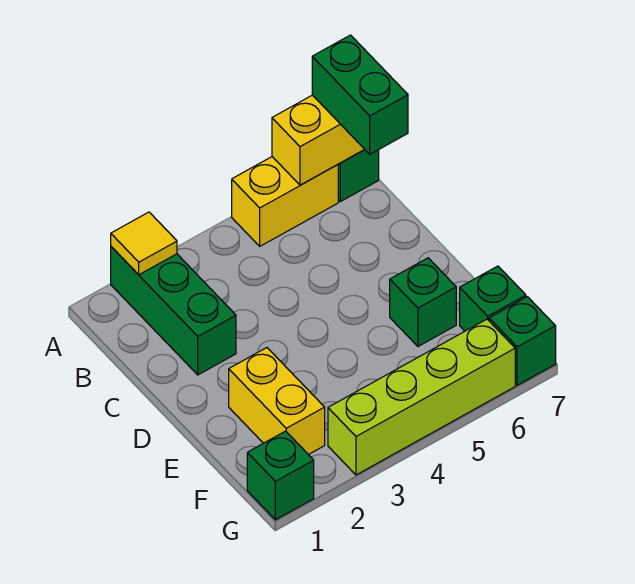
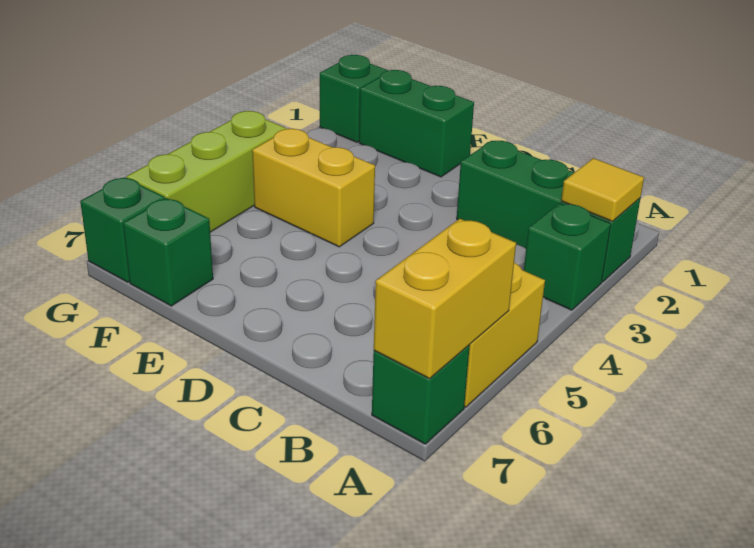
green 1x2 brick [312,35,408,154] -> green 1x2 brick moved to [359,70,474,177]
yellow 1x2 brick [229,348,325,455] -> yellow 1x2 brick moved to [252,129,375,247]
green 1x1 brick [390,258,456,346] -> green 1x1 brick moved to [524,203,611,310]
lime 1x4 brick [328,319,515,475] -> lime 1x3 brick [126,111,287,232]

